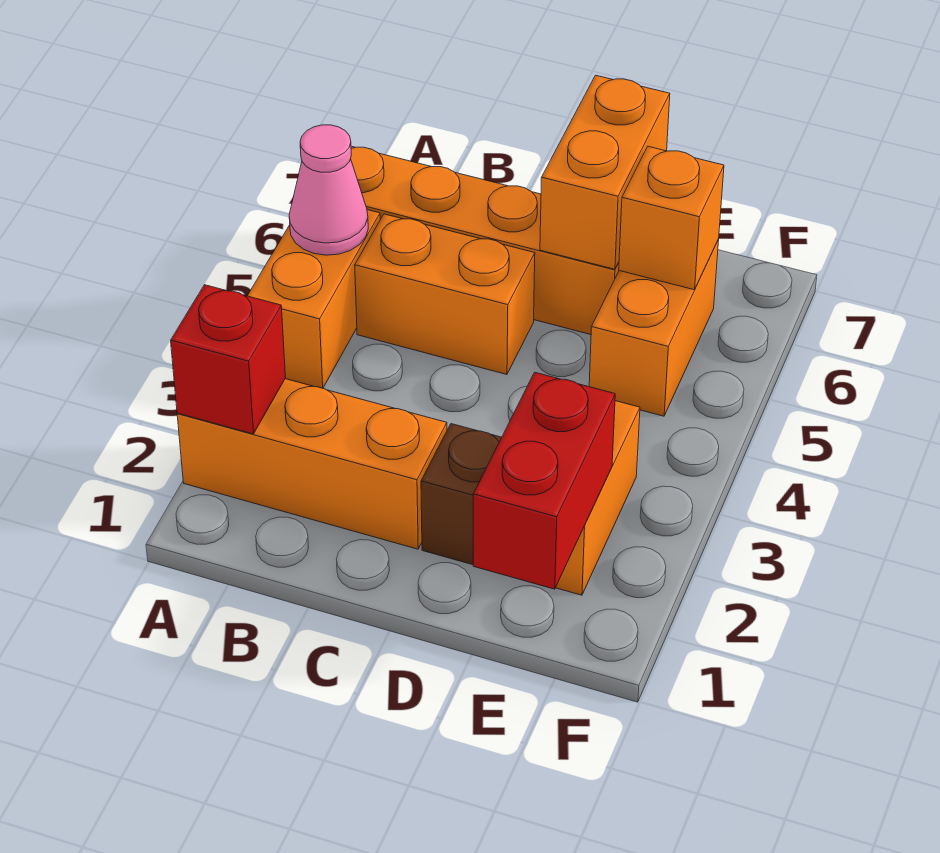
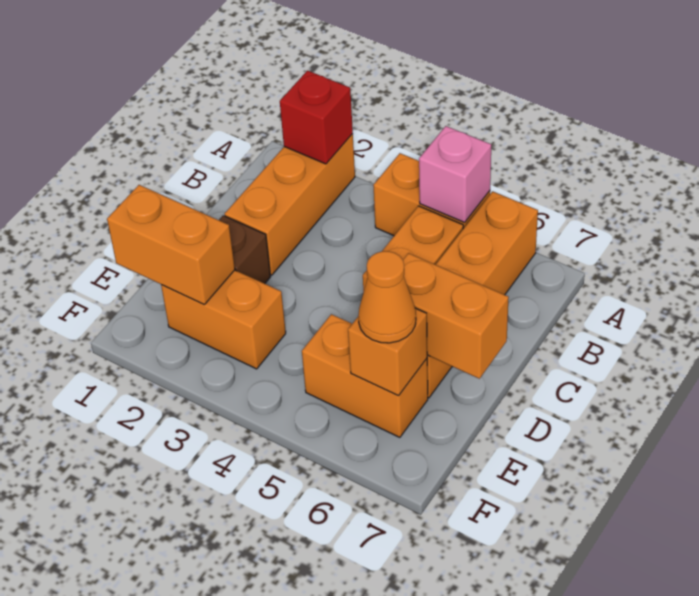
pink 1x1 cone [289,125,368,255] -> pink 1x1 brick [419,126,491,222]
red 1x2 brick [473,372,615,589] -> orange 1x2 brick [107,185,235,304]
none -> orange 1x1 cone [358,251,416,343]

